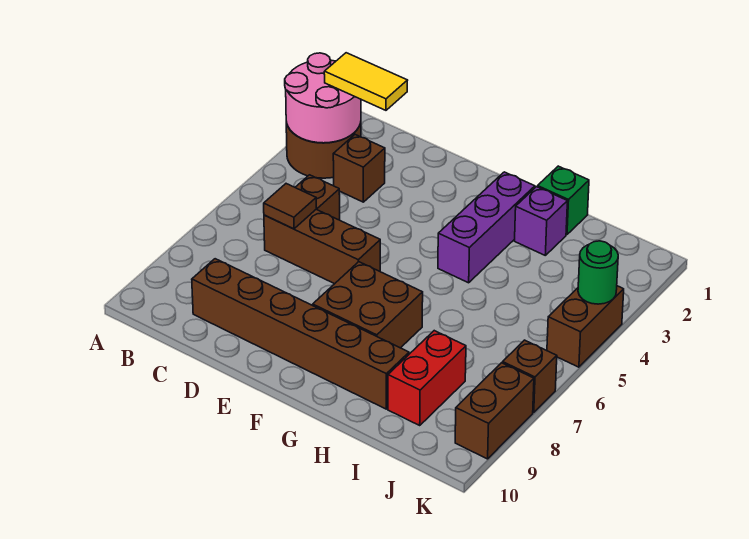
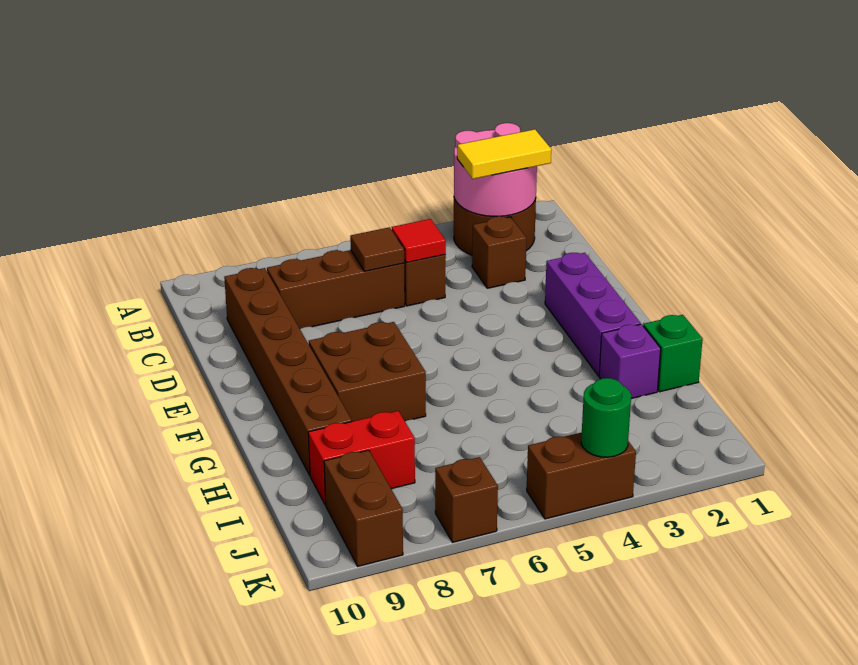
yellow 1x2 tile [324,53,408,110] -> yellow 1x2 tile turned to [457,129,551,179]
none -> red 1x1 tile [392,219,446,263]
brown 1x3 brick [264,210,380,284] -> brown 1x3 brick turned to [267,250,405,329]
purple 1x3 brick [438,172,535,283] -> purple 1x3 brick turned to [545,253,641,376]
brown 1x2 brick [455,363,534,459] -> brown 1x2 brick turned to [324,450,403,566]

